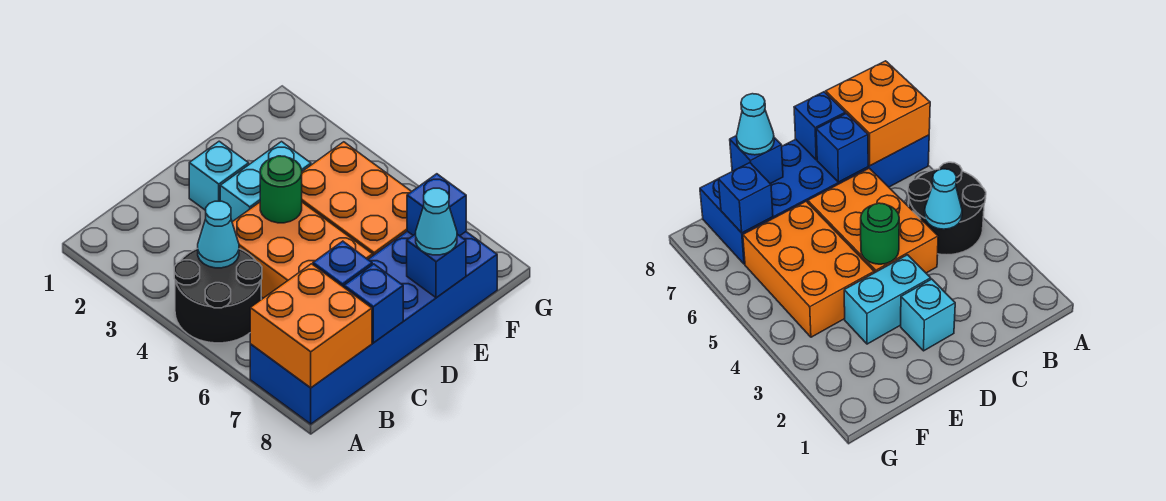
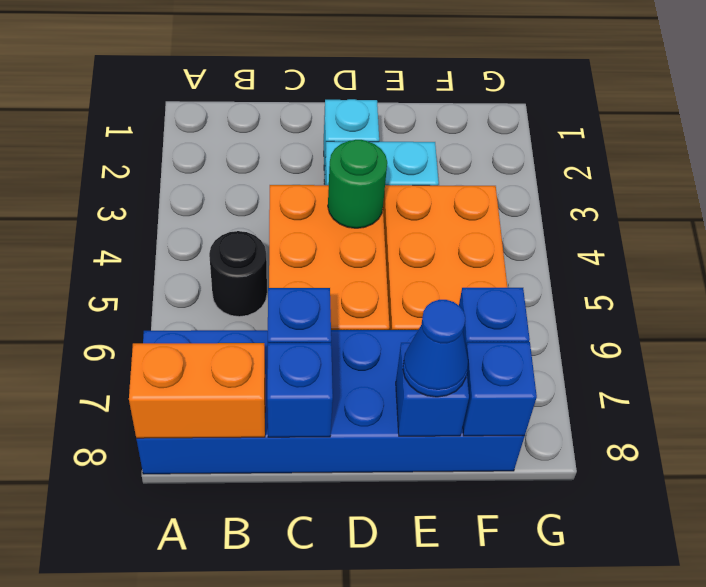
black 2x2 round brick [174,249,262,343] -> black 1x1 round brick [209,231,267,317]
orange 2x2 brick [250,264,372,388] -> orange 1x2 brick [129,343,265,438]
cyan 1x1 cone [198,201,239,268] -> none
cyan 1x1 cone [416,188,457,255] -> blue 1x1 cone [403,300,468,397]
none -> blue 1x1 brick [463,342,537,436]

